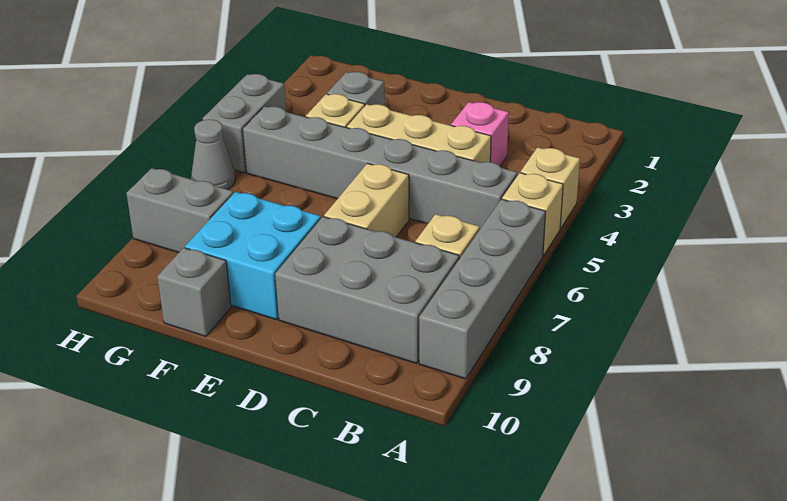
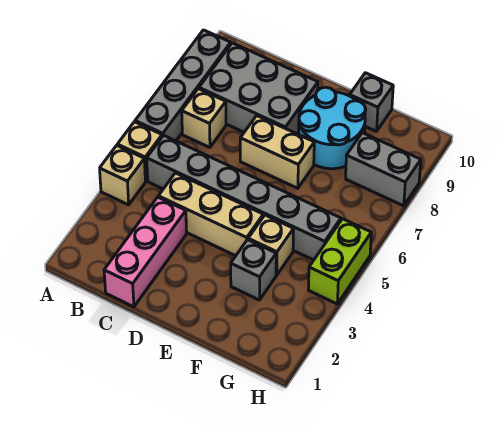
pink 1x1 brick [451,102,509,166] -> pink 1x3 brick [104,197,187,307]
tan 1x2 brick [324,163,409,237] -> tan 1x2 brick turned to [240,116,314,188]
cyan 2x2 brick [185,192,321,320] -> cyan 2x2 round brick [299,87,366,169]
grey 1x2 brick [203,74,286,173] -> lime 1x2 brick [308,219,371,304]
grey 1x1 cone [191,119,236,189] -> none

